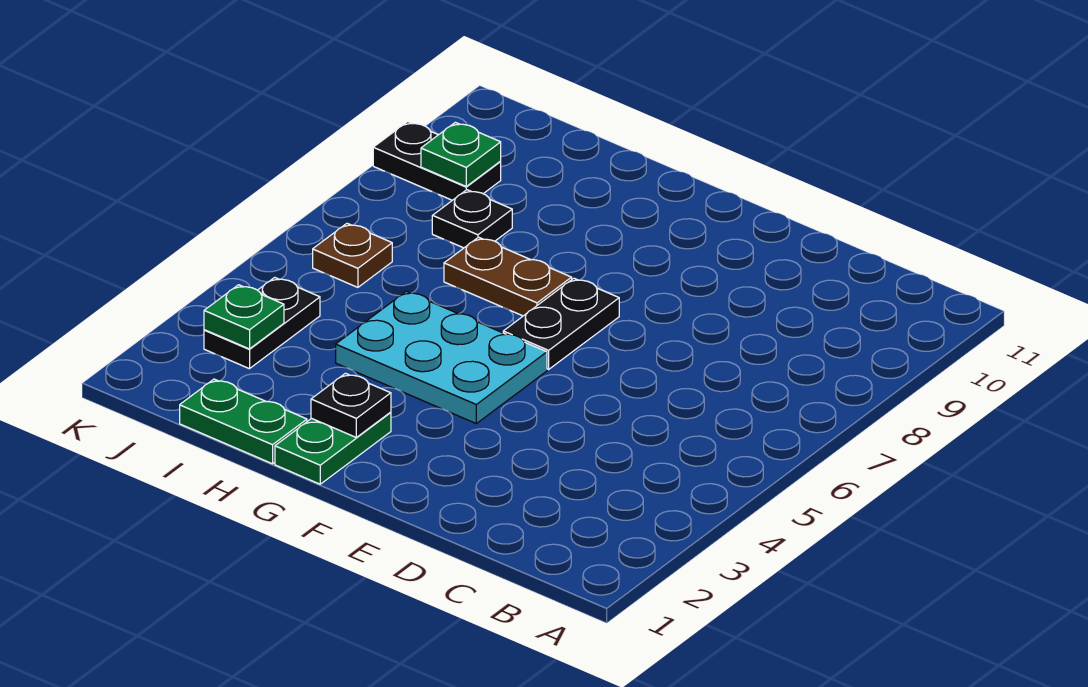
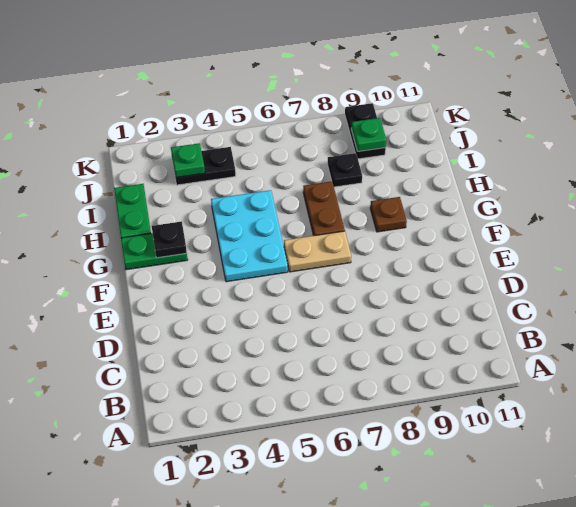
black 1x2 plate [503,278,619,369] -> tan 1x2 plate [284,231,351,272]
brown 1x1 plate [313,223,392,287] -> brown 1x1 plate moved to [370,197,407,232]

